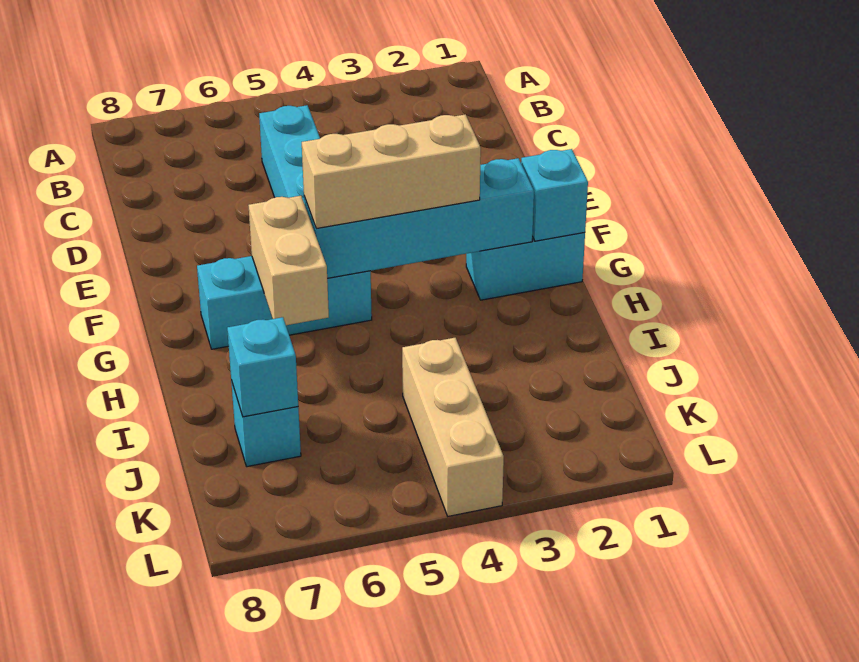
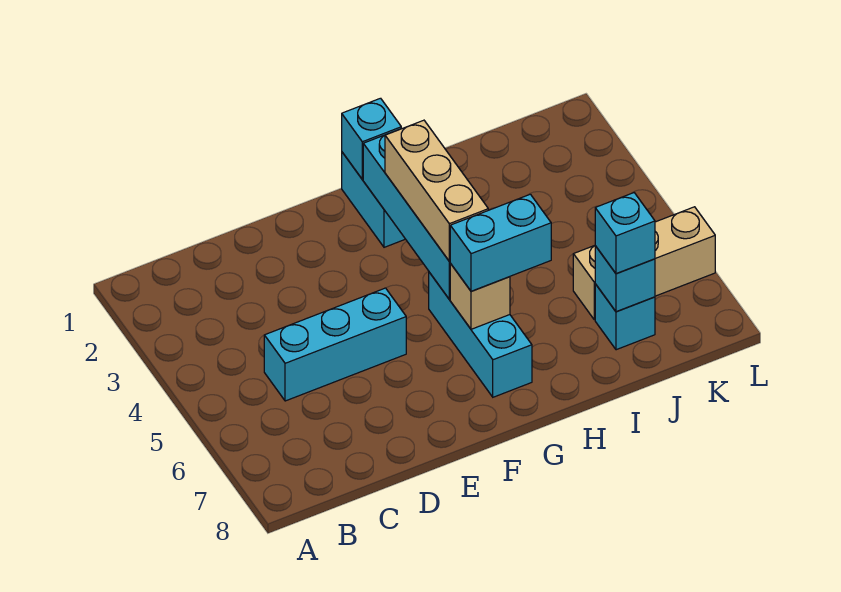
tan 1x2 brick [249,196,329,325] -> tan 1x1 brick [450,264,510,329]
none -> cyan 1x2 brick [450,194,551,291]
tan 1x3 brick [402,338,504,516] -> tan 1x3 brick moved to [573,207,715,320]
none -> cyan 1x1 brick [595,193,655,274]

